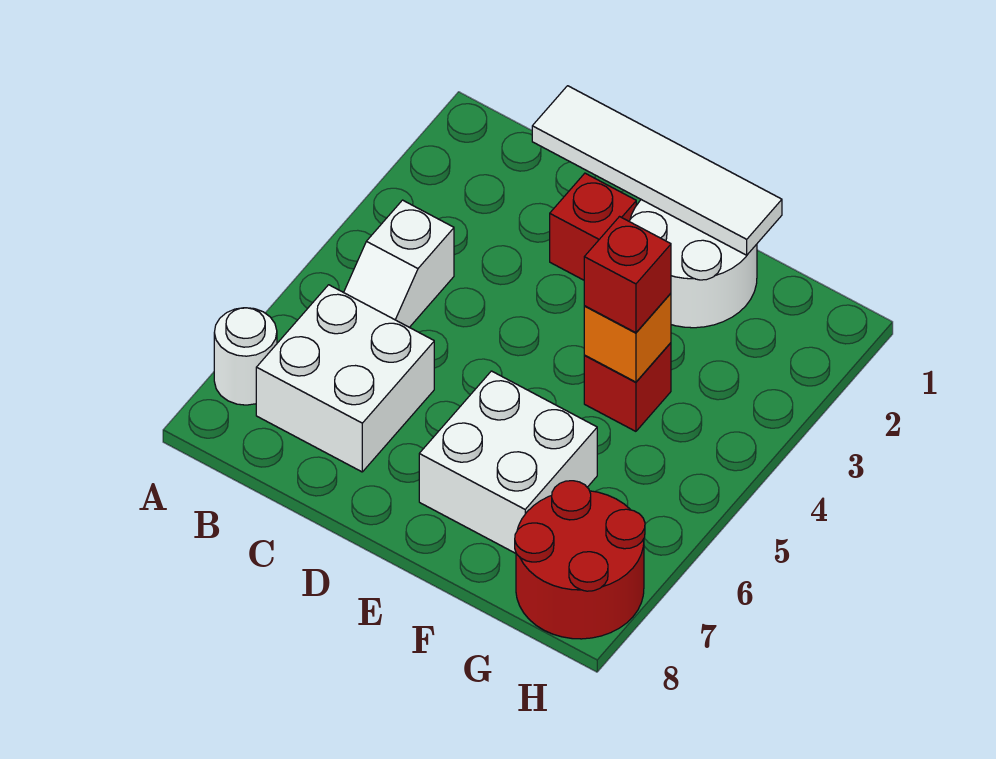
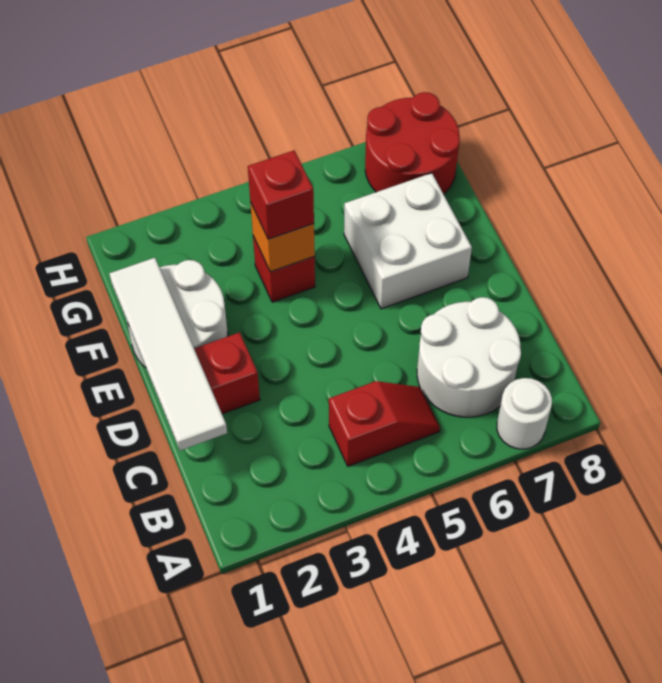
white 1x2 slope [344,200,454,327] -> red 1x2 slope [329,381,440,466]
white 2x2 brick [256,285,434,472] -> white 2x2 round brick [417,297,521,417]

